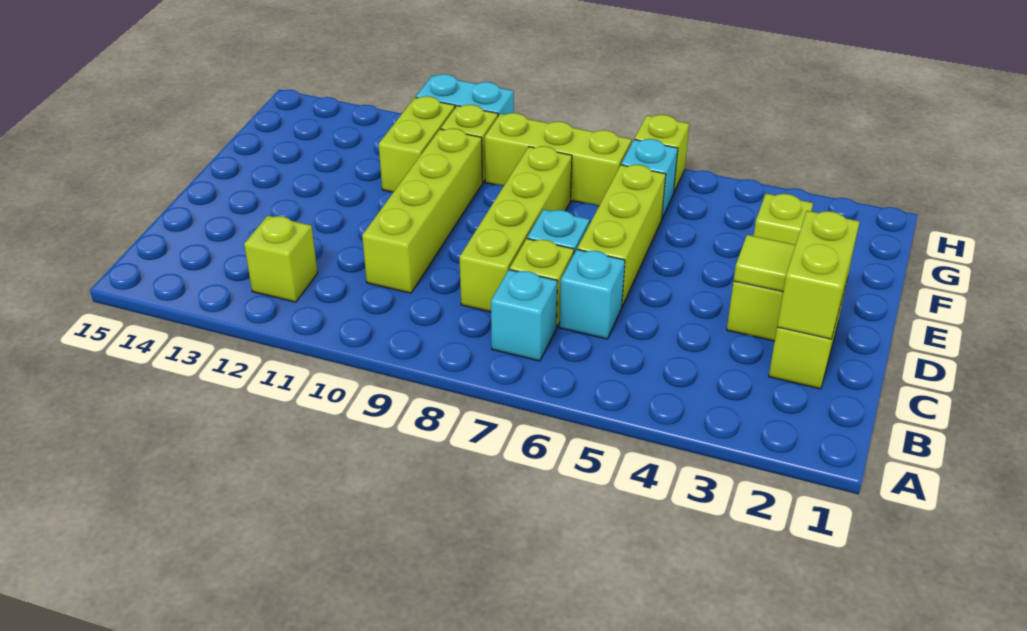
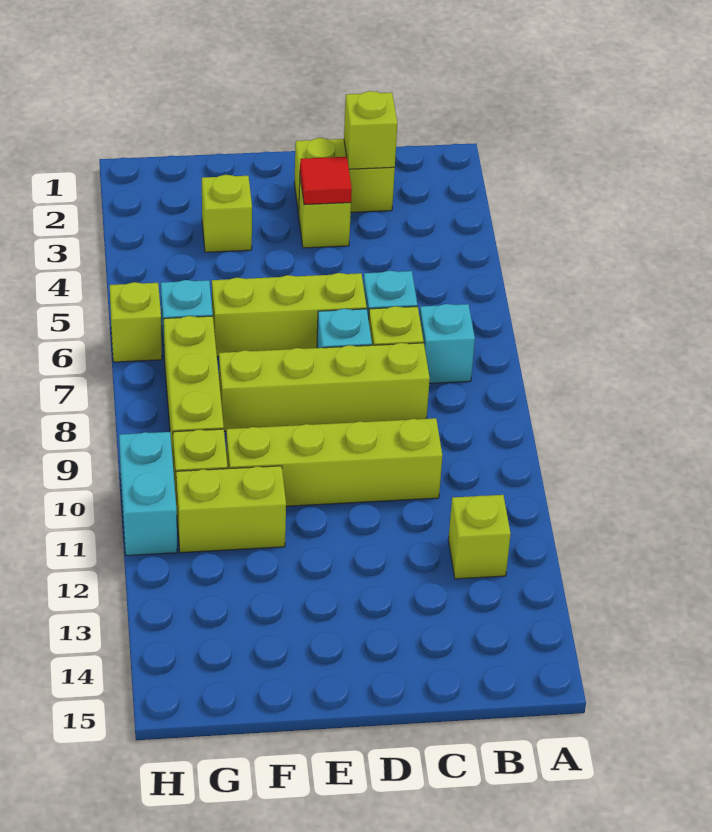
lime 1x2 brick [777,211,860,339] -> lime 1x1 brick [344,91,397,169]
lime 1x1 tile [734,235,796,292] -> red 1x1 tile [300,157,352,205]

